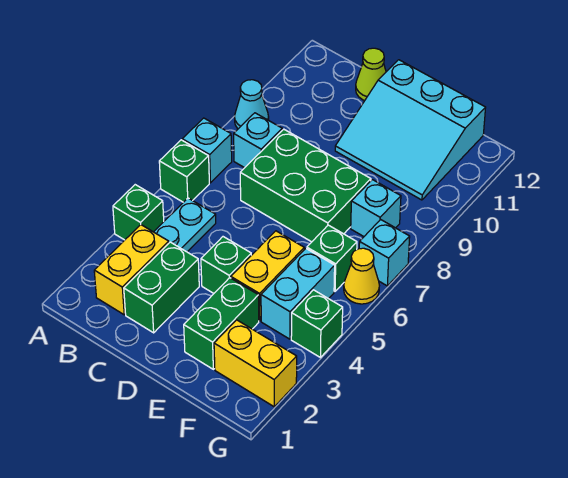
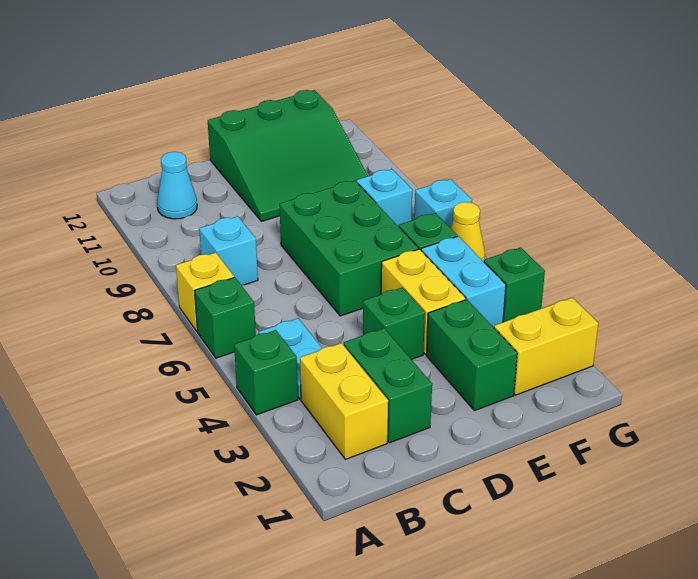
cyan 1x1 brick [182,118,232,183] -> yellow 1x1 brick [176,253,234,332]
cyan 1x1 cone [234,80,269,129] -> cyan 1x1 cone moved to [157,152,197,219]
green 2x3 brick [240,129,371,242] -> green 2x3 brick turned to [280,180,418,316]
lime 1x1 cone [356,48,386,101] -> none
cyan 3x3 slope [335,60,486,200] -> green 3x3 slope [208,90,368,221]

